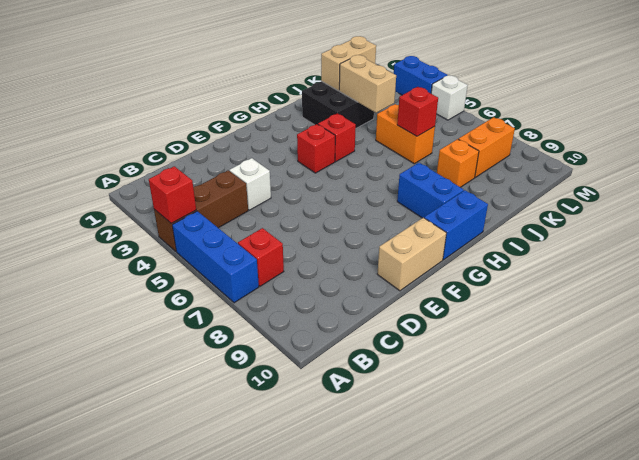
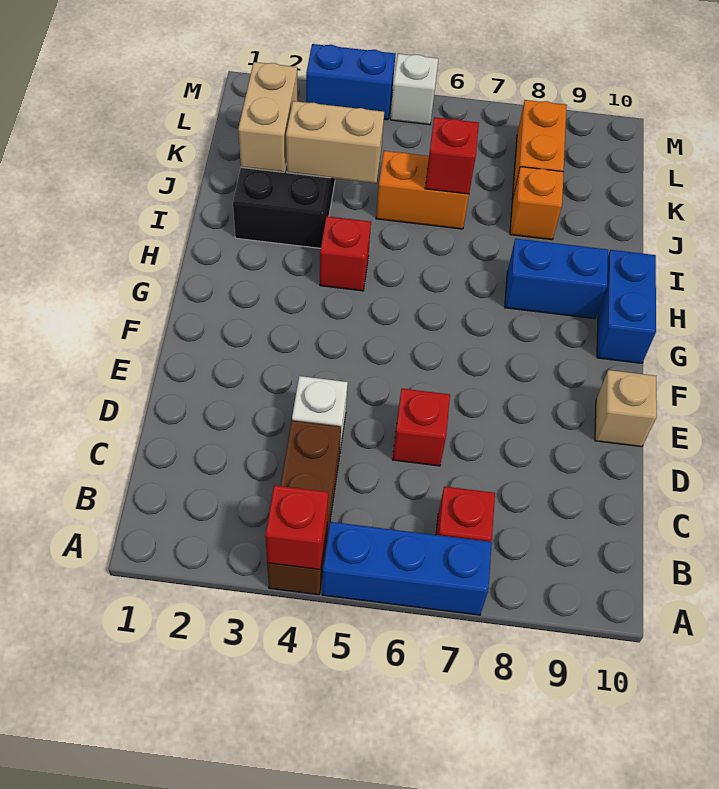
tan 1x2 brick [377,218,446,291] -> tan 1x1 brick [595,370,657,447]
red 1x1 brick [297,124,335,173] -> red 1x1 brick moved to [393,389,450,466]

